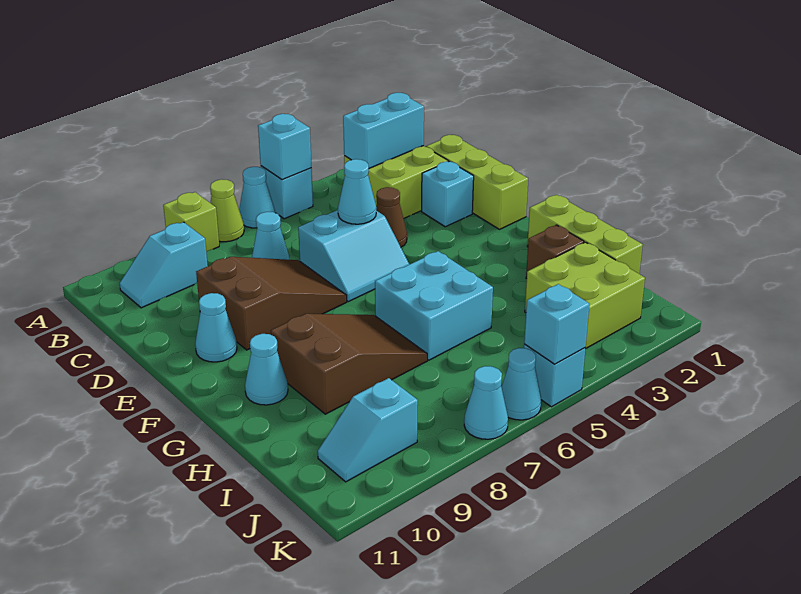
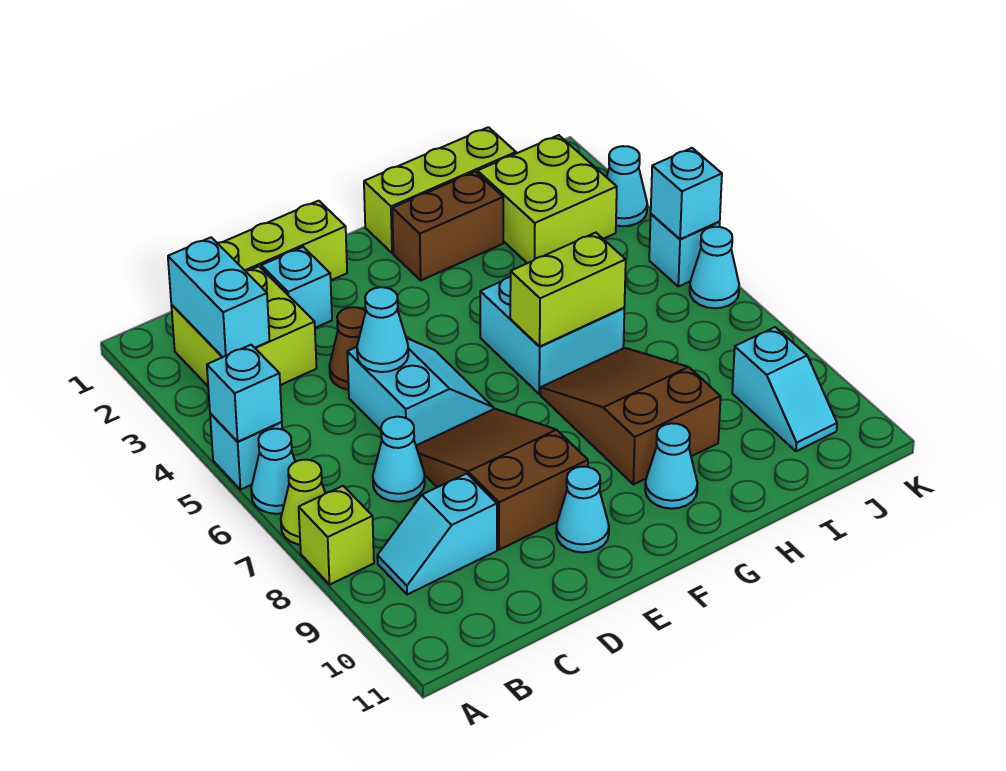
cyan 1x2 slope [120,222,208,308] -> cyan 1x2 slope turned to [377,474,497,595]
none -> lime 1x2 brick [510,233,626,347]
brown 1x1 brick [526,225,584,279] -> brown 1x2 brick [392,172,503,280]
cyan 1x1 cone [464,366,508,439] -> cyan 1x1 cone moved to [607,146,647,226]

